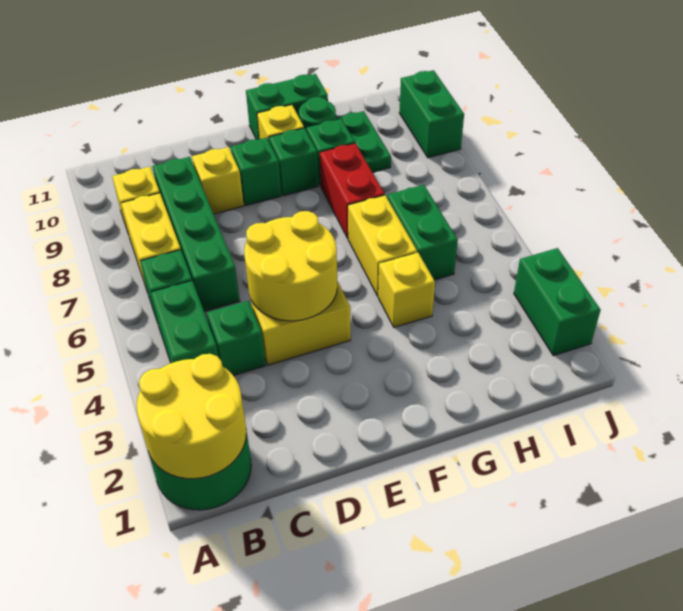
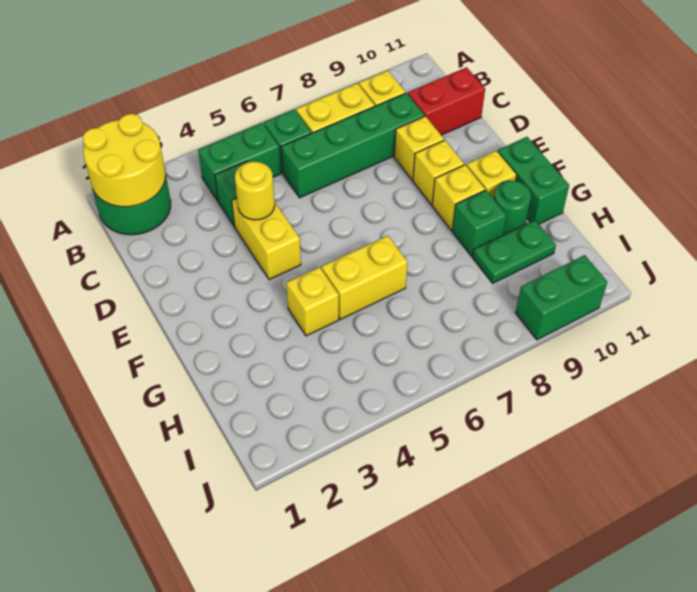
yellow 2x2 round brick [244,211,337,321] -> yellow 1x1 round brick [235,161,275,220]
green 1x1 brick [231,138,281,205] -> yellow 1x1 brick [413,140,464,205]
green 1x1 brick [269,128,318,196] -> yellow 1x1 brick [432,165,485,230]
red 1x2 brick [320,143,385,238] -> red 1x2 brick moved to [408,67,485,135]
green 1x2 brick [387,185,458,280] -> none
green 1x2 brick [514,248,601,356] -> none

